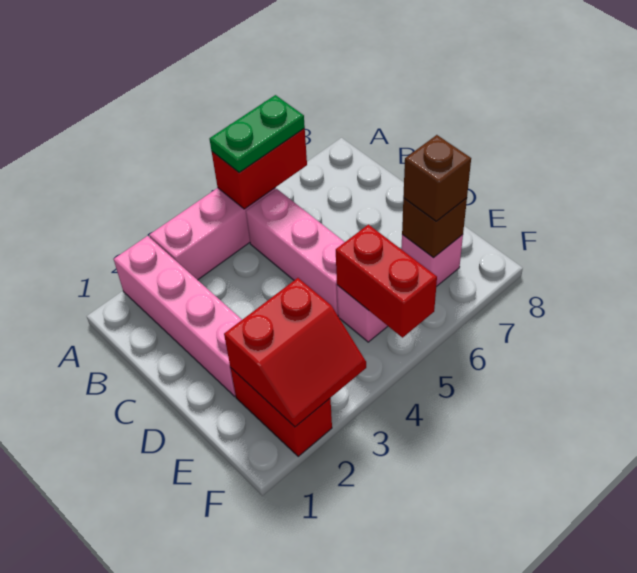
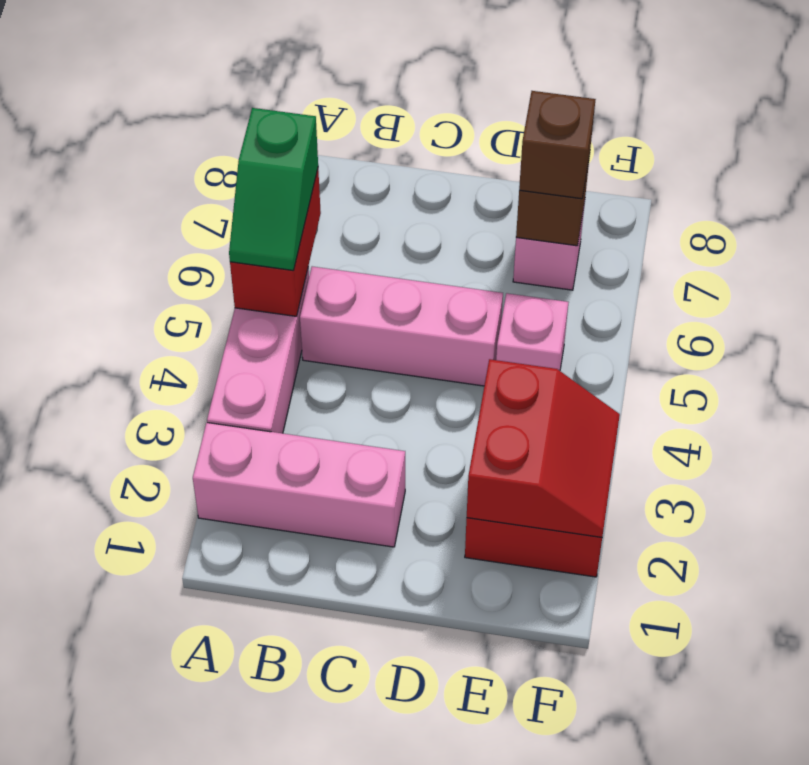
pink 1x4 brick [114,236,242,396] -> pink 1x3 brick [193,423,405,547]
green 1x2 plate [210,95,305,172] -> green 1x2 slope [229,108,318,271]
red 1x2 brick [336,225,437,338] -> none

